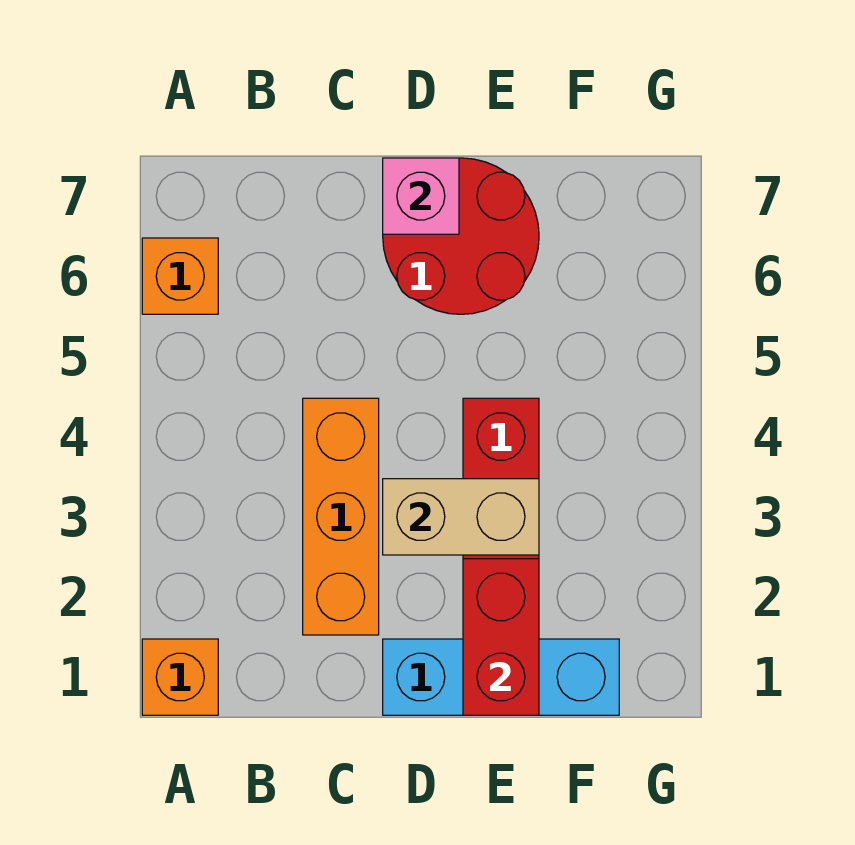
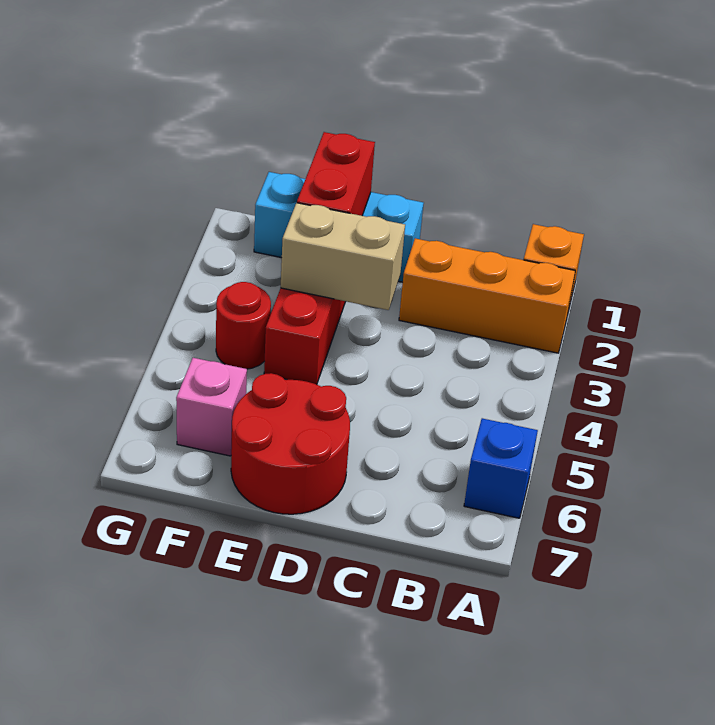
orange 1x1 brick [142,238,218,314] -> blue 1x1 brick [464,418,538,518]
orange 1x3 brick [303,398,379,635] -> orange 1x3 brick turned to [399,238,575,353]
pink 1x1 brick [383,158,459,234] -> pink 1x1 brick moved to [176,358,247,456]
none -> red 1x1 round brick [216,282,271,369]

